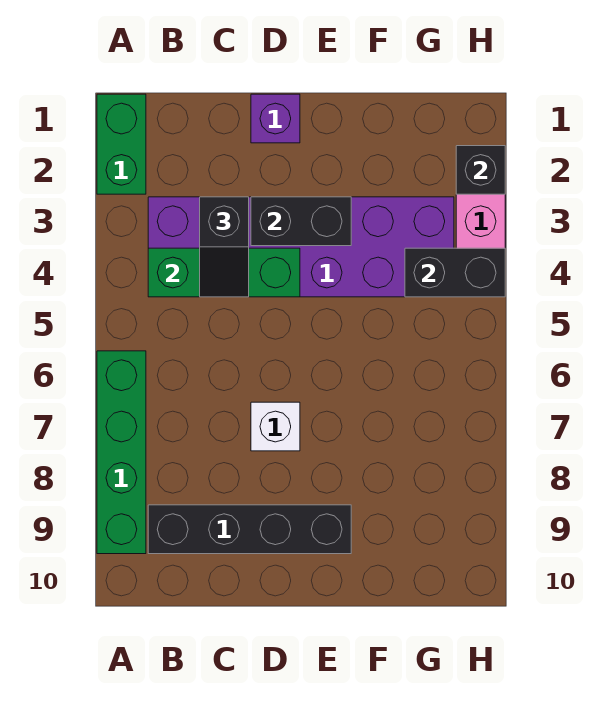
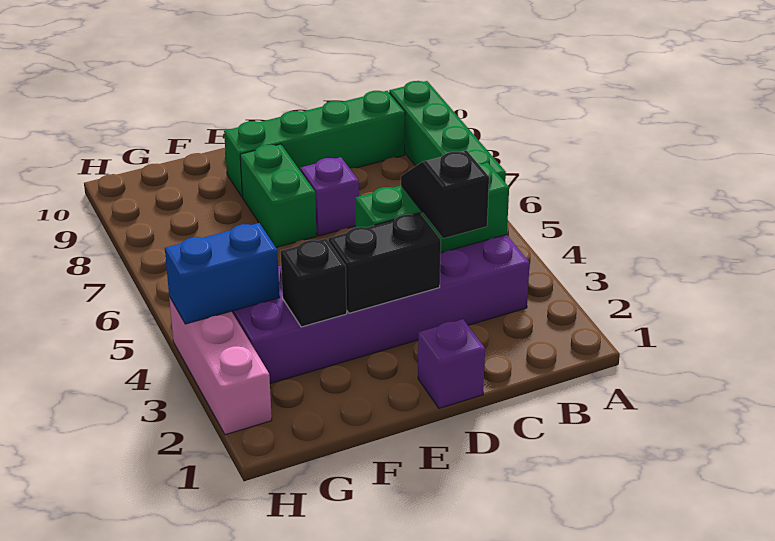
green 1x2 brick [97,94,146,194] -> green 1x2 brick moved to [240,144,317,247]
black 1x4 brick [148,505,351,554] -> green 1x4 brick [224,91,405,197]
white 1x1 brick [251,402,300,451] -> purple 1x1 brick [300,157,359,236]
black 1x2 brick [405,248,505,297] -> blue 1x2 brick [165,223,280,324]
black 1x1 brick [456,146,505,194] -> black 1x1 brick moved to [281,238,347,327]

